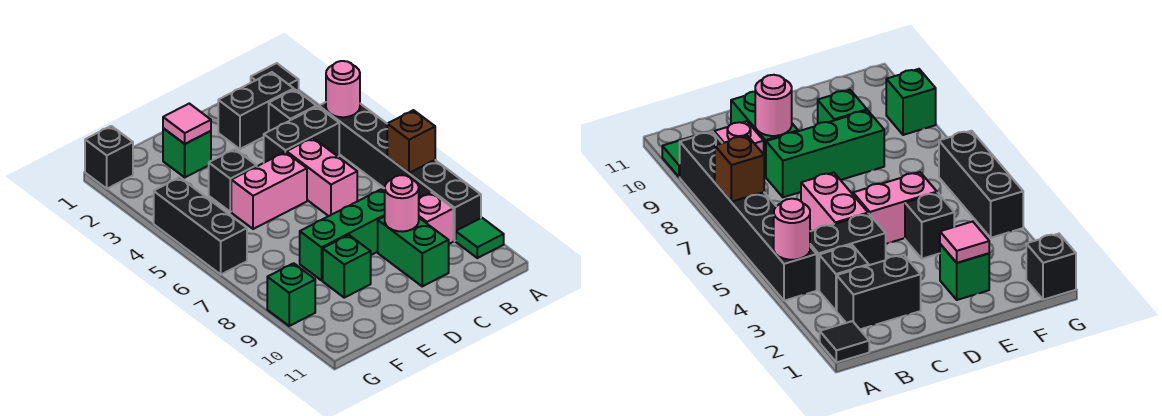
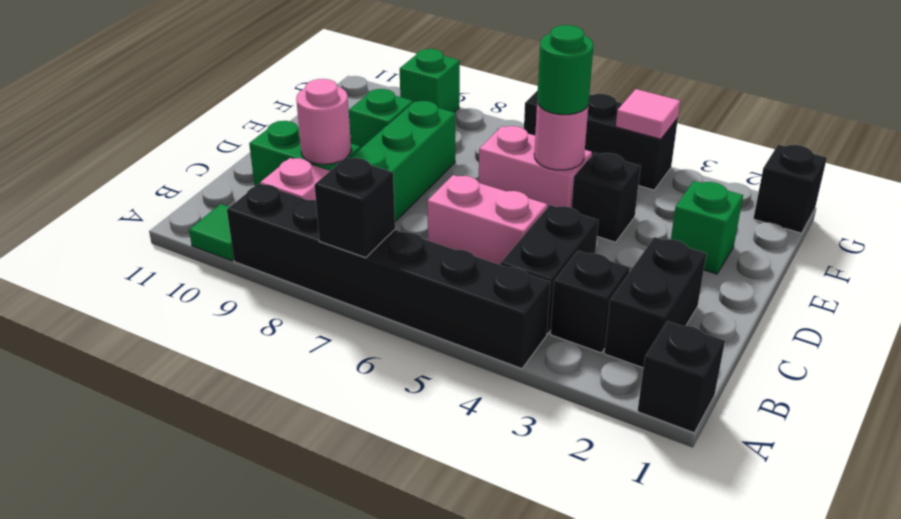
black 1x1 tile [251,63,299,91] -> black 1x1 brick [638,321,725,433]
pink 1x1 round brick [326,61,360,117] -> pink 1x1 round brick moved to [534,103,588,170]
brown 1x1 brick [387,110,435,173] -> black 1x1 brick [315,158,395,258]
pink 1x2 brick [231,152,307,229] -> pink 1x2 brick turned to [479,126,592,207]
pink 1x1 tile [163,104,211,144] -> pink 1x1 tile moved to [616,89,680,139]
none -> green 1x1 round brick [537,25,593,115]

